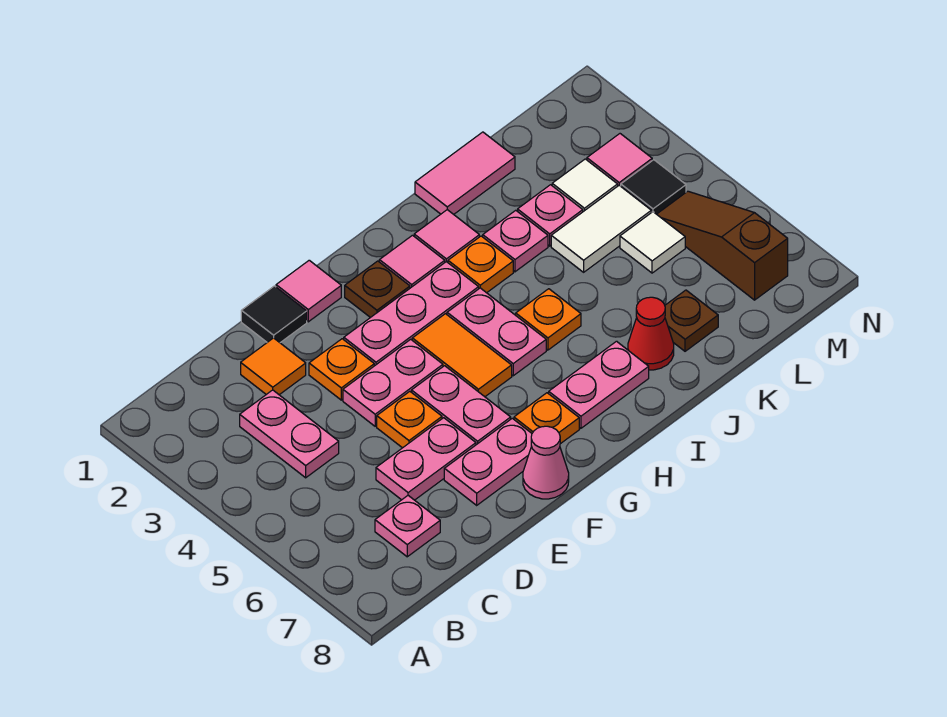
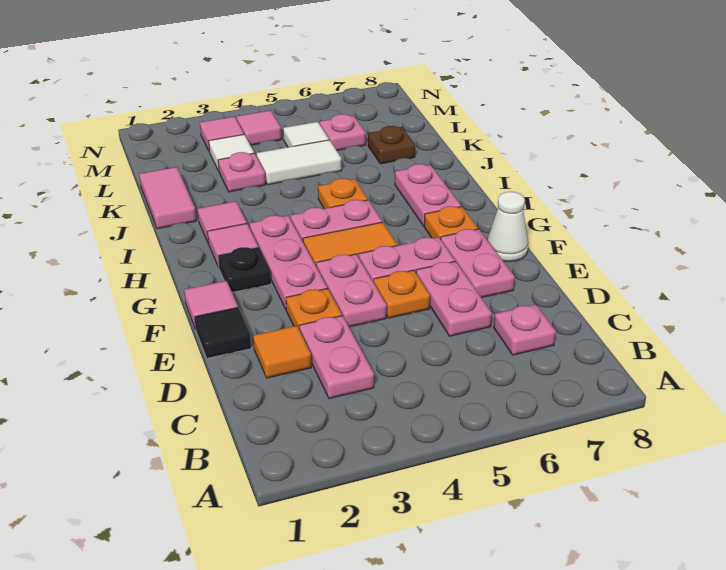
pink 1x2 plate [240,390,339,478] -> pink 1x2 plate turned to [299,316,374,399]
pink 1x1 cone [523,426,569,499] -> white 1x1 cone [487,192,528,262]
brown 1x1 plate [345,261,410,318] -> black 1x1 plate [218,247,271,292]
orange 1x1 plate [448,236,513,293] -> none
pink 1x1 plate [483,210,548,272] -> pink 1x1 plate moved to [320,114,366,150]
red 1x1 cone [628,297,674,370] -> none
white 1x2 tile [551,185,651,272] -> white 1x2 tile turned to [257,140,342,185]
black 1x1 tile [621,160,686,214] -> pink 1x1 tile [237,110,282,145]
brown 1x3 slope [657,191,788,300] -> none

